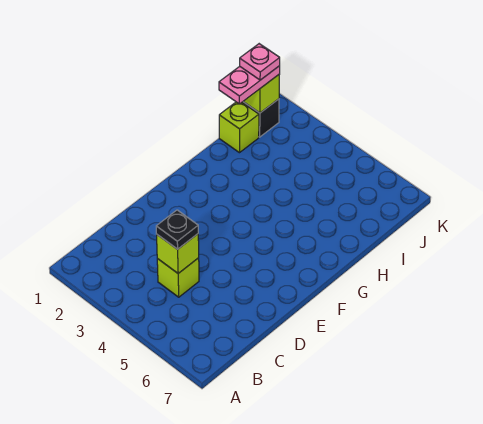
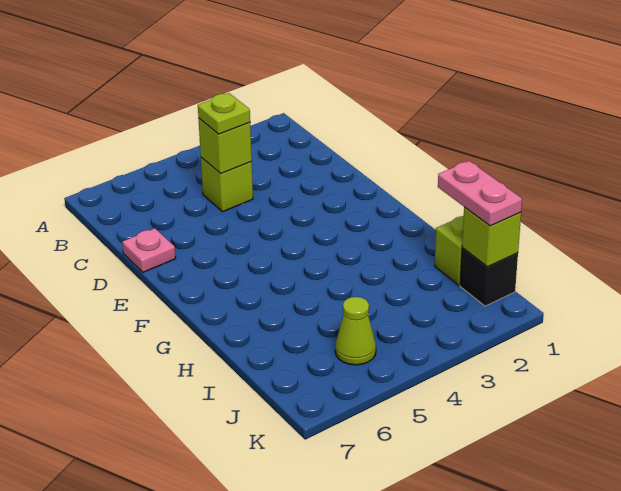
black 1x1 plate [156,210,198,249] -> lime 1x1 plate [198,93,250,134]
pink 1x1 plate [240,44,280,80] -> pink 1x1 plate moved to [122,228,176,272]
none -> lime 1x1 cone [335,297,376,365]

